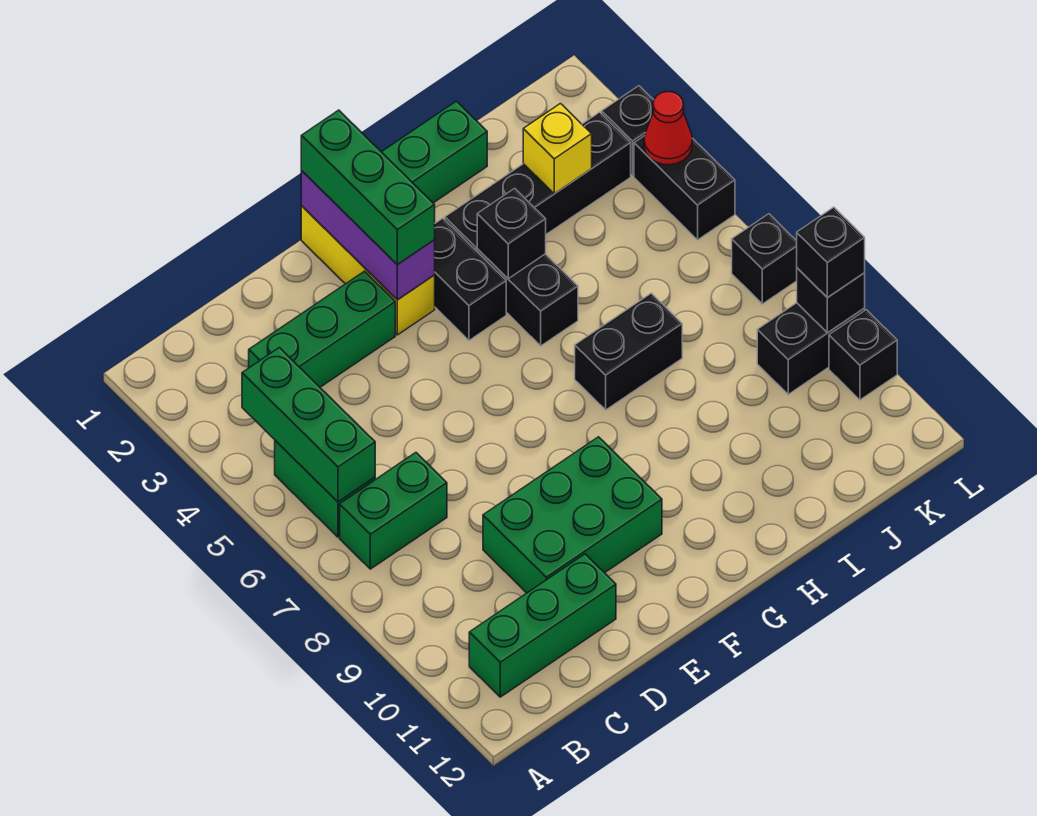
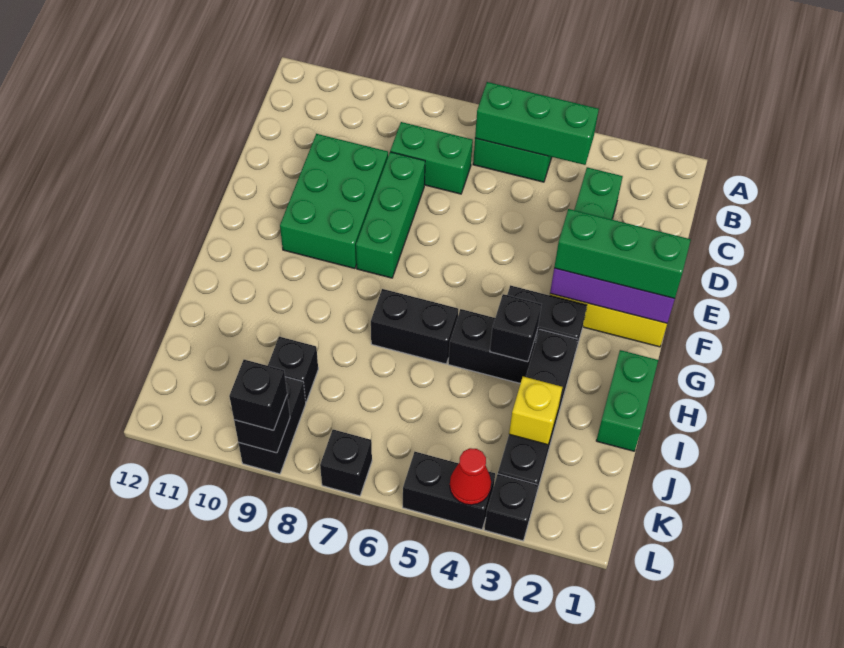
green 1x2 brick [340,453,447,569] -> green 1x2 brick turned to [390,122,473,194]
green 1x3 brick [469,554,616,697] -> green 1x3 brick moved to [356,152,425,278]
black 1x2 brick [575,293,682,410] -> black 1x2 brick turned to [371,289,458,364]
black 1x1 brick [829,310,897,400] -> black 1x1 brick moved to [268,337,318,402]

